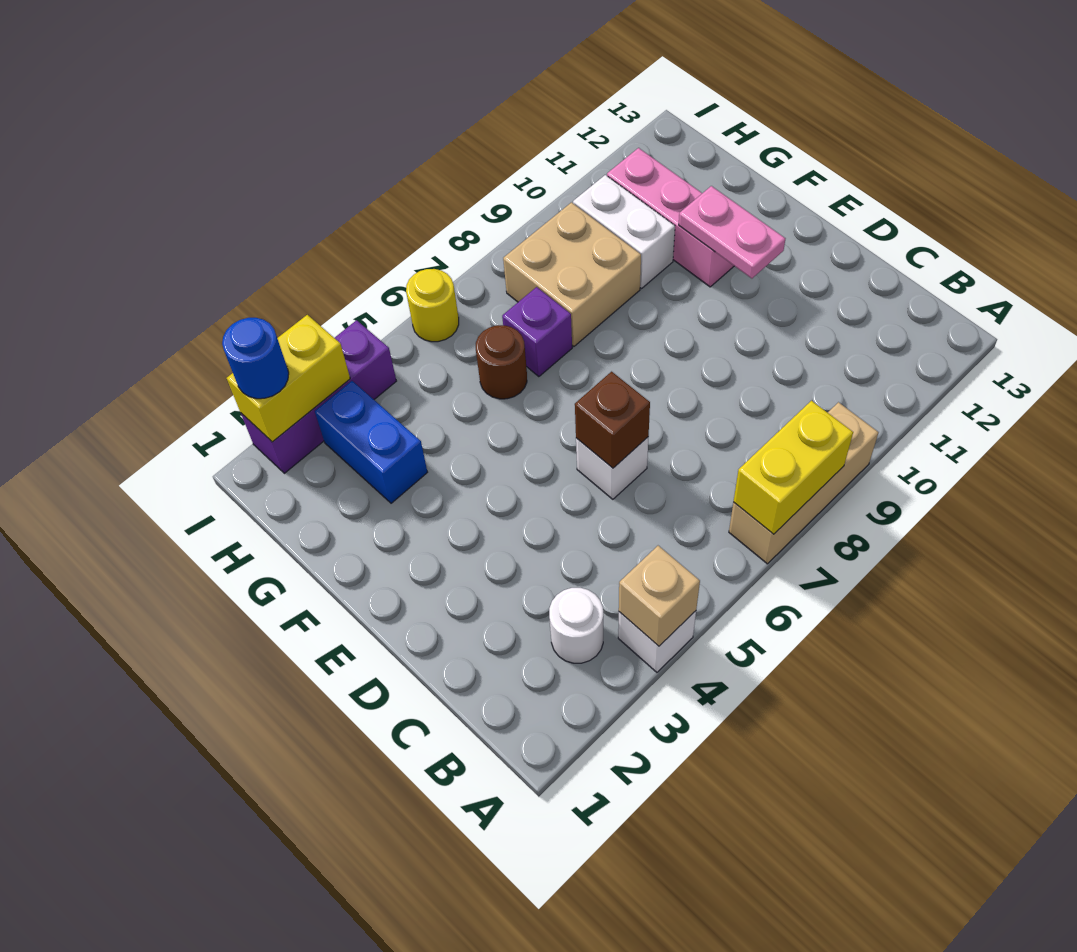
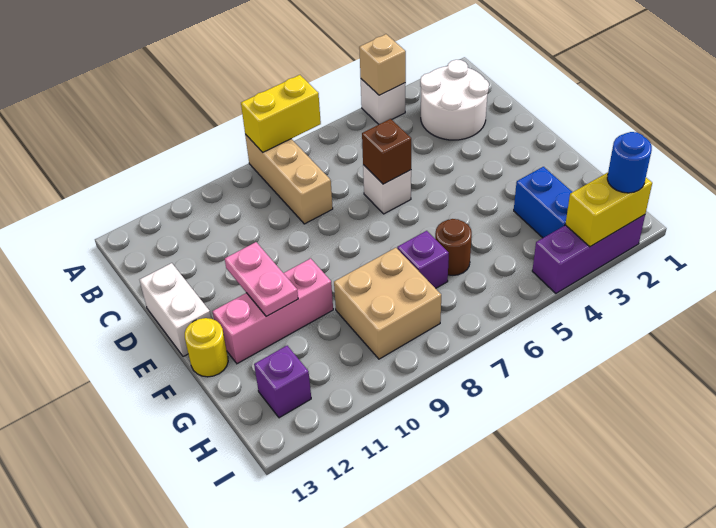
tan 1x3 brick [729,402,878,564] -> tan 1x3 brick turned to [245,134,333,224]
white 1x1 round brick [549,588,603,663] -> white 2x2 round brick [420,60,489,140]
pink 1x3 brick [607,148,734,287] -> pink 1x3 brick turned to [212,258,333,364]
white 1x2 brick [573,175,675,288] -> white 1x2 brick moved to [140,263,211,357]
none -> purple 1x1 brick [254,346,311,418]
yellow 1x1 round brick [406,269,459,342] -> yellow 1x1 round brick moved to [185,318,228,377]

